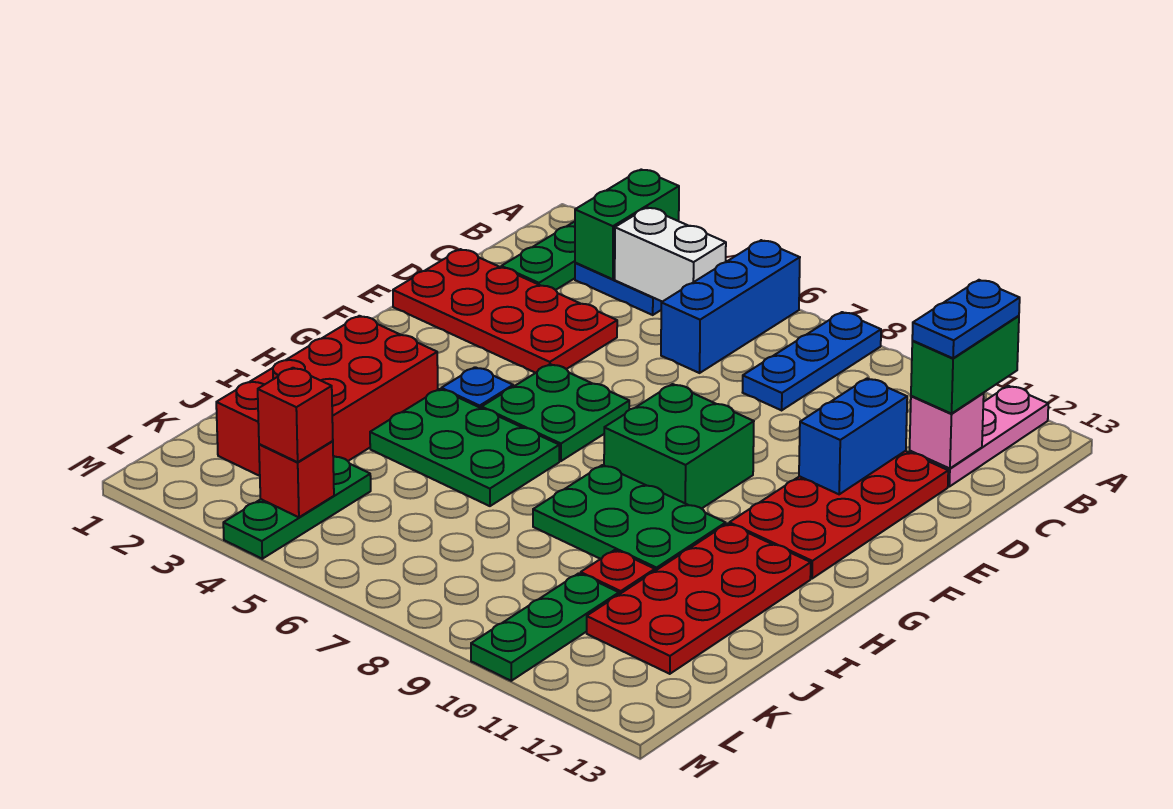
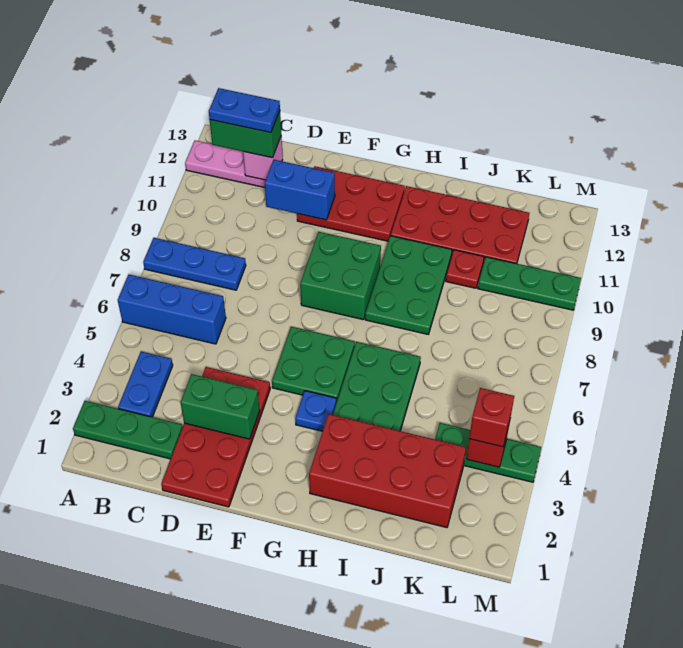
green 1x2 brick [575,170,679,279] -> green 1x2 brick moved to [181,374,260,439]
white 1x2 brick [615,208,726,302] -> none
red 2x4 plate [729,451,948,579] -> red 2x3 plate [297,166,405,241]

